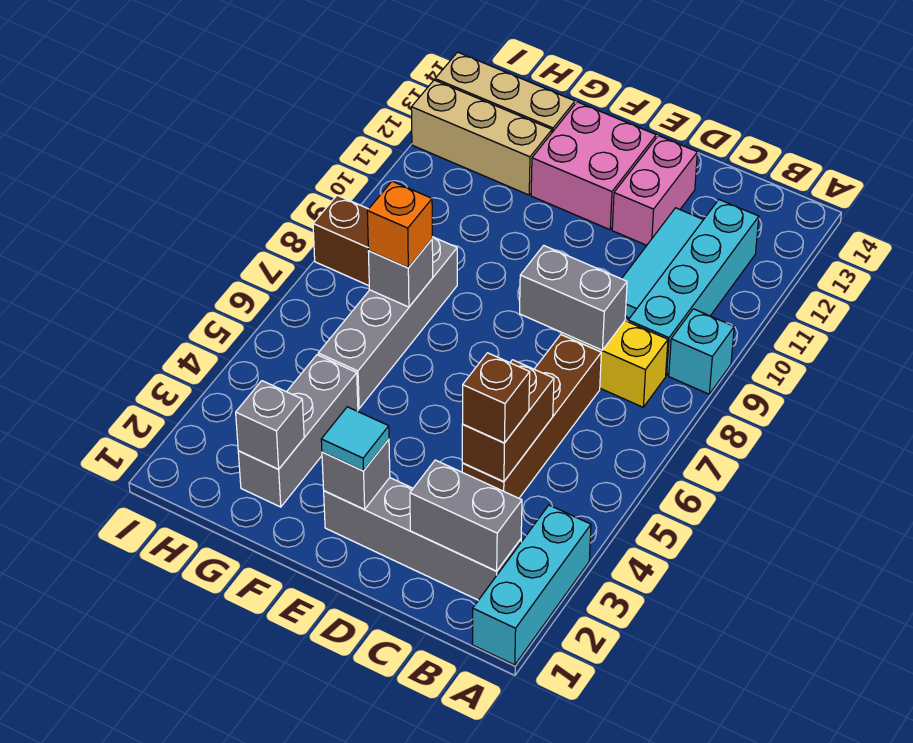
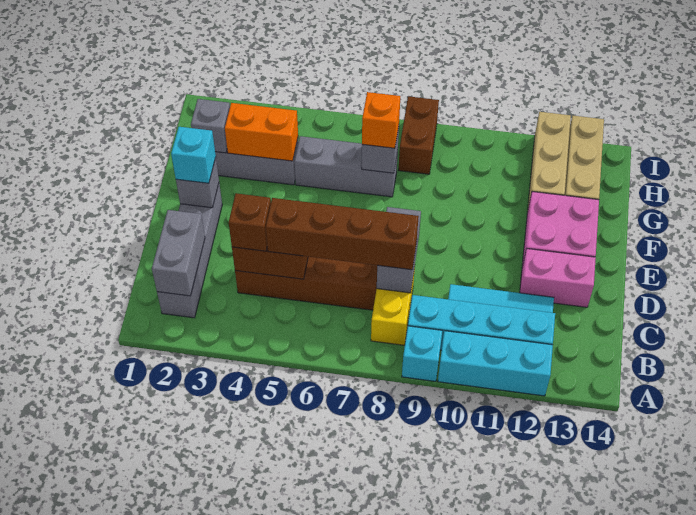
cyan 1x3 brick [472,505,591,665] -> cyan 1x3 brick moved to [438,331,553,396]
none -> brown 1x4 brick [266,198,419,270]
cyan 1x1 tile [321,407,389,471] -> cyan 1x1 brick [171,127,216,183]
none -> orange 1x2 brick [225,103,298,161]
grey 1x4 brick [318,237,457,409] -> grey 1x3 brick [294,136,398,197]

